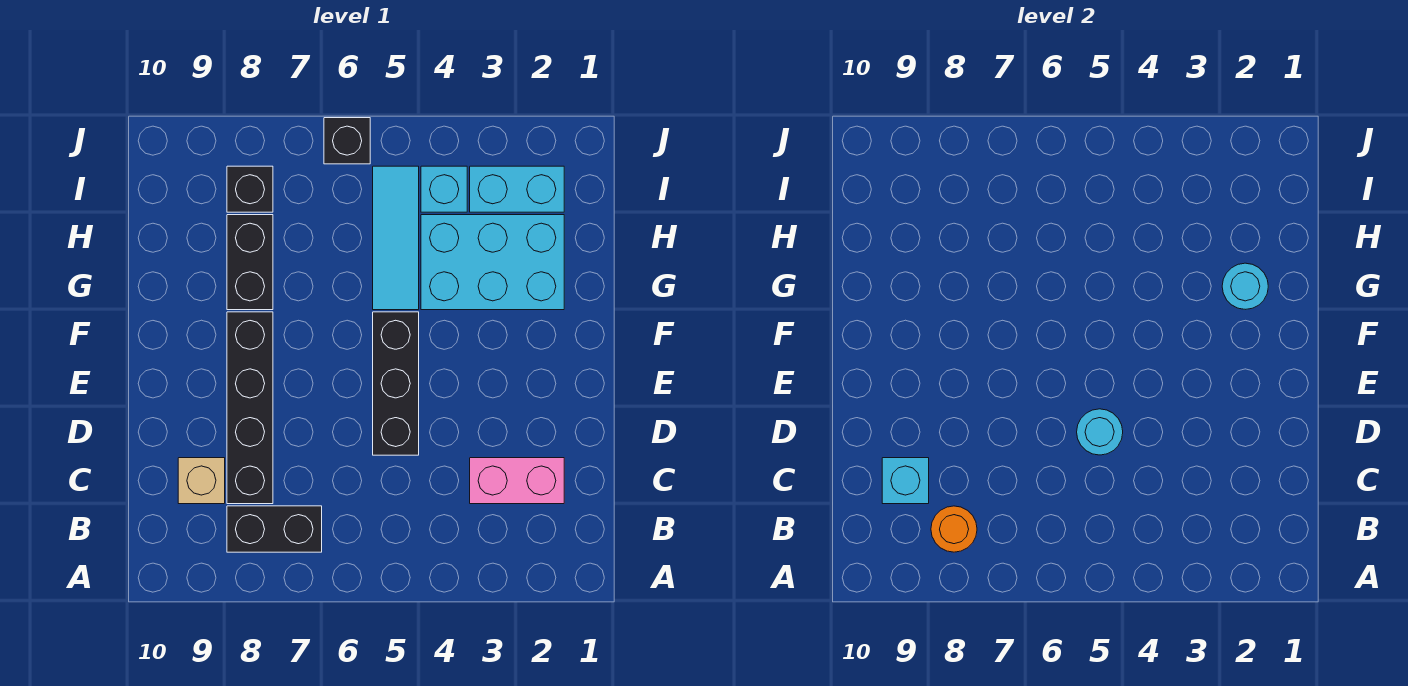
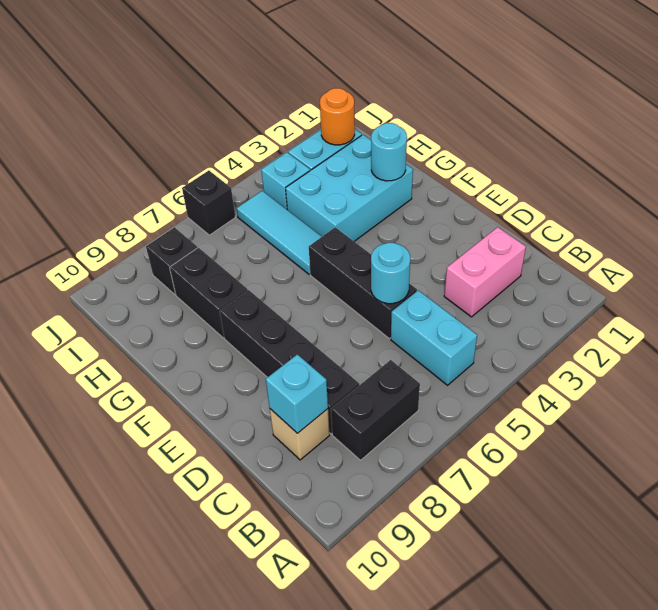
none -> cyan 1x2 brick [391,290,477,385]
orange 1x1 round brick [931,506,977,552] -> orange 1x1 round brick moved to [320,88,355,145]

